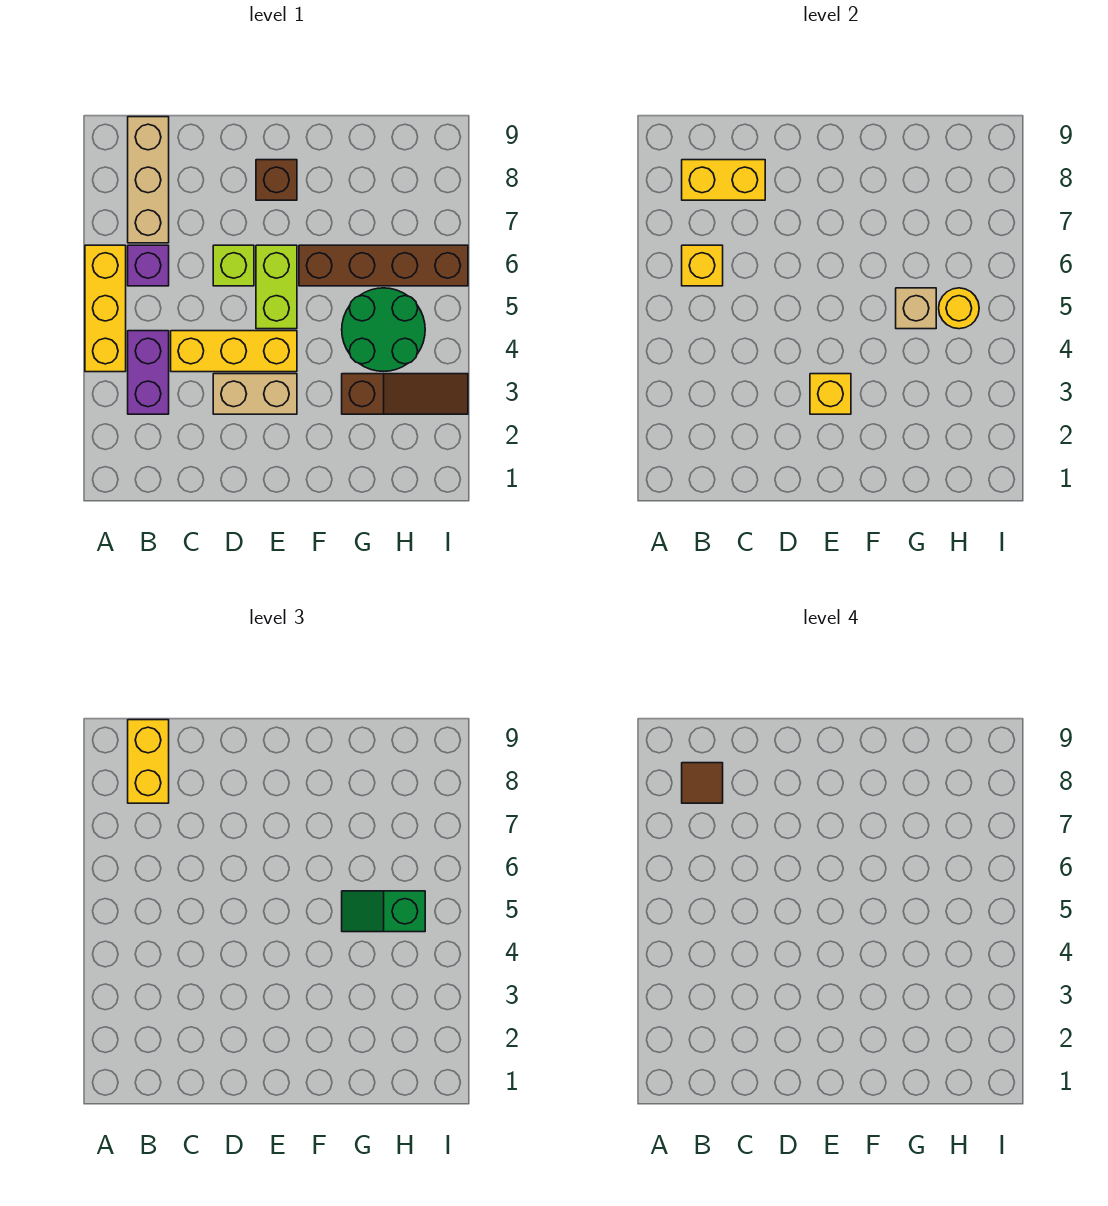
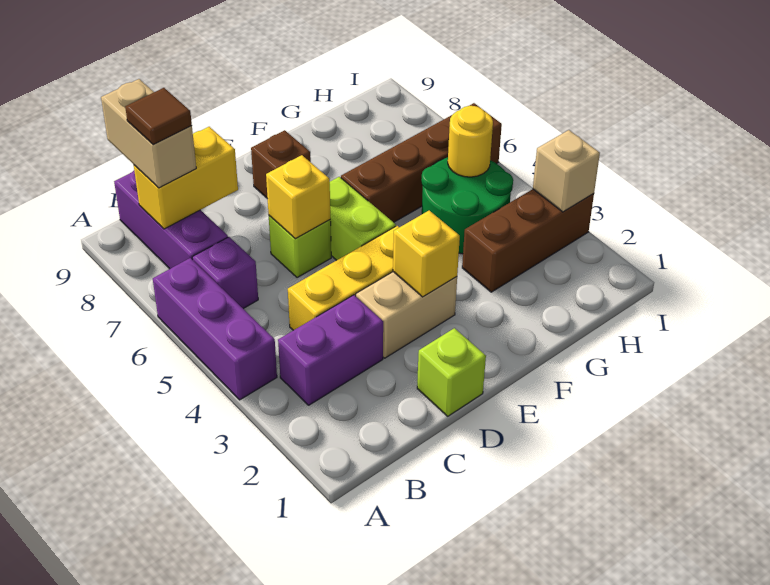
yellow 1x3 brick [85,245,126,372] -> purple 1x3 brick [153,258,277,400]
purple 1x2 brick [128,331,169,414] -> purple 1x2 brick turned to [278,295,383,405]
yellow 1x1 brick [682,245,723,286] -> yellow 1x1 brick moved to [266,155,330,239]
tan 1x3 brick [128,117,169,243] -> purple 1x3 brick [114,171,228,269]
yellow 1x2 brick [128,720,169,803] -> tan 1x2 brick [101,79,196,188]
none -> lime 1x1 brick [417,328,486,416]
brown 1x3 slope [342,374,468,414] -> brown 1x3 brick [462,189,594,292]
tan 1x1 brick [896,288,936,329] -> tan 1x1 brick moved to [533,130,600,212]
green 1x2 slope [342,891,425,932] -> none

